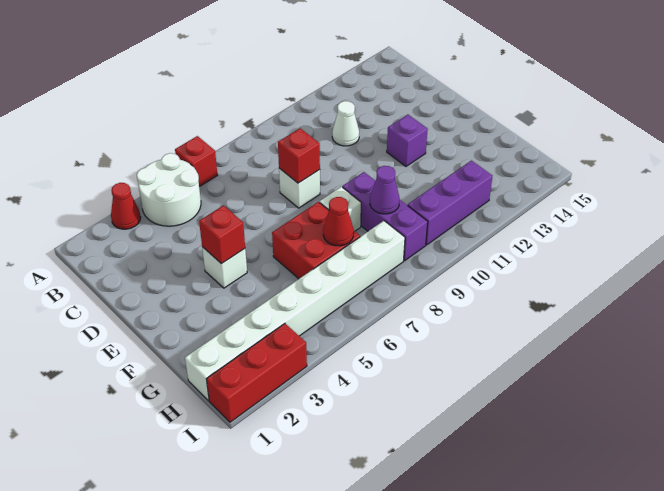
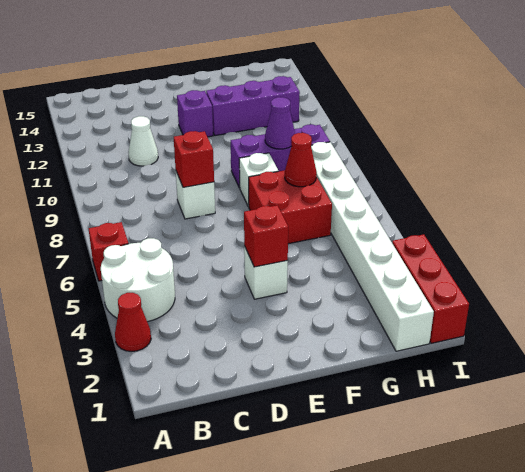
purple 1x3 brick [408,161,492,245] -> purple 1x3 brick turned to [206,76,300,136]

